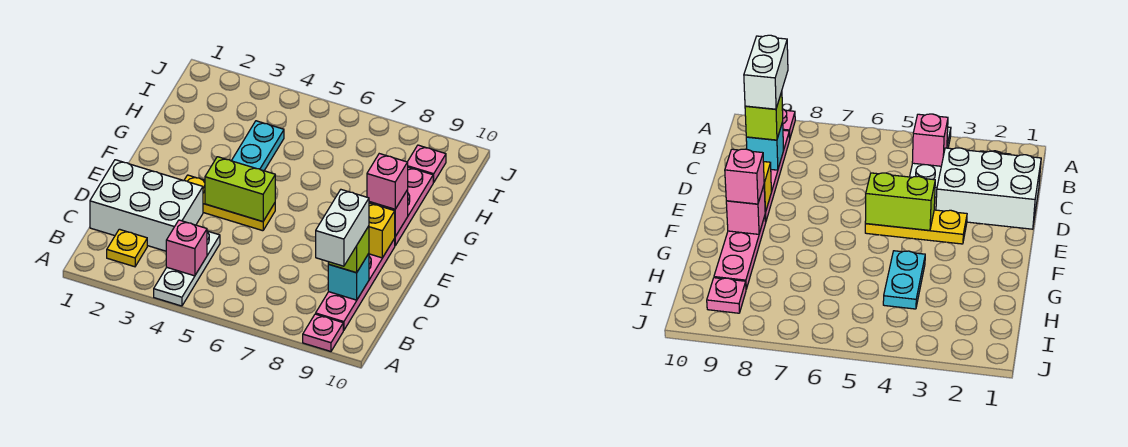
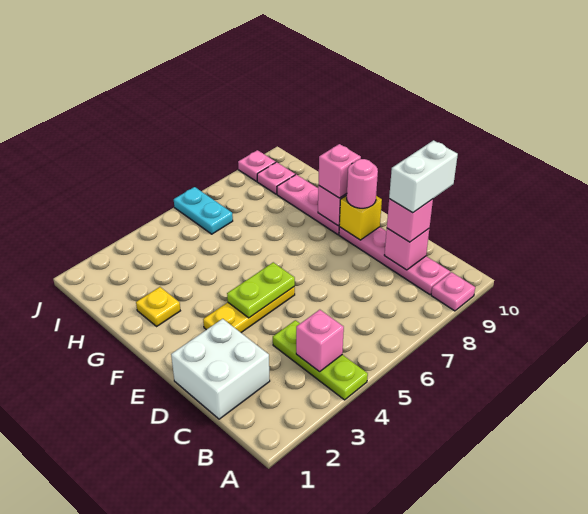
white 1x3 plate [154,231,220,306] -> lime 1x3 plate [273,320,368,400]
yellow 1x1 plate [107,229,147,267] -> yellow 1x1 plate moved to [136,287,180,326]
white 1x2 brick [316,190,369,266] -> white 1x2 brick turned to [389,140,458,213]
white 2x3 brick [90,160,203,251] -> white 2x2 brick [171,319,270,419]
cyan 1x1 brick [328,254,369,300] -> pink 1x1 brick [384,228,429,270]
lime 1x1 brick [328,226,369,273] -> pink 1x1 brick [387,199,433,242]
lime 1x2 brick [205,157,275,222] -> lime 1x2 plate [227,262,295,318]
none -> pink 1x1 round brick [347,159,378,208]
cyan 1x2 plate [232,121,284,171] -> cyan 1x2 plate moved to [174,187,233,234]
none -> pink 1x1 plate [238,150,276,181]

